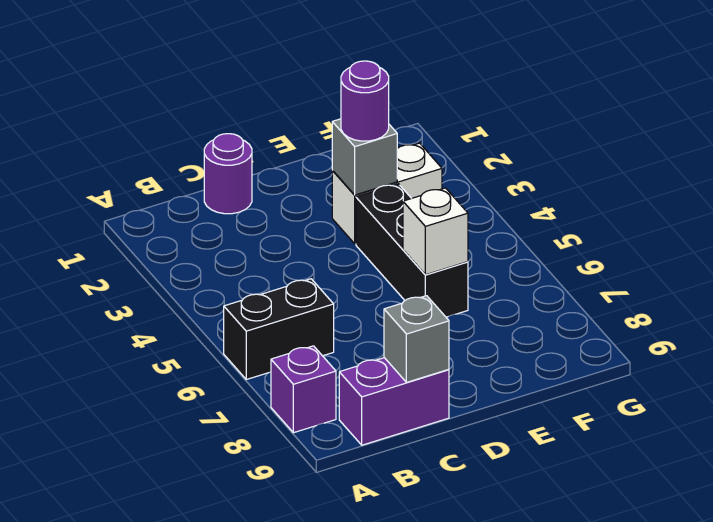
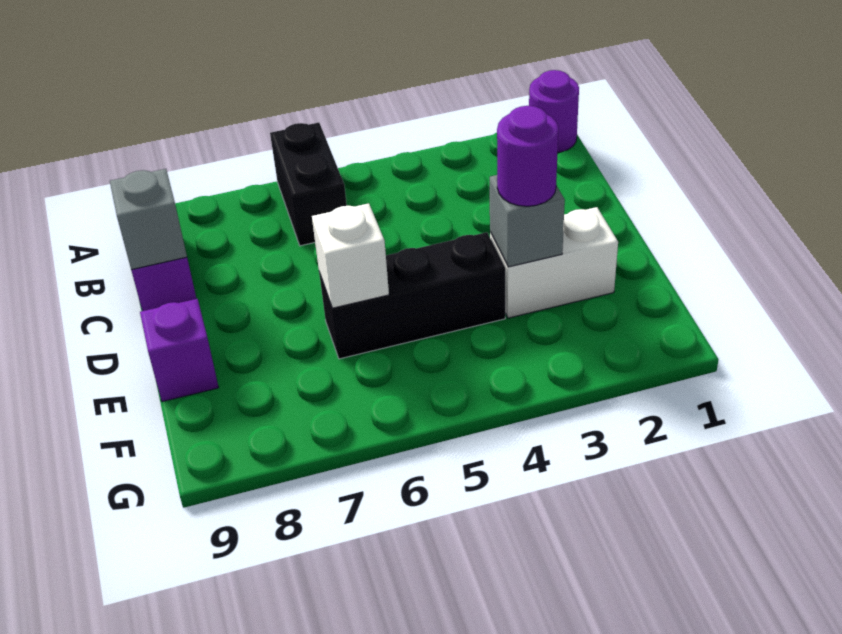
purple 1x1 brick [271,346,336,433] -> purple 1x1 brick moved to [140,299,219,402]
purple 1x1 round brick [204,134,252,214] -> purple 1x1 round brick moved to [529,70,579,153]
white 1x2 brick [332,143,442,244] -> white 1x2 brick turned to [490,207,618,318]

